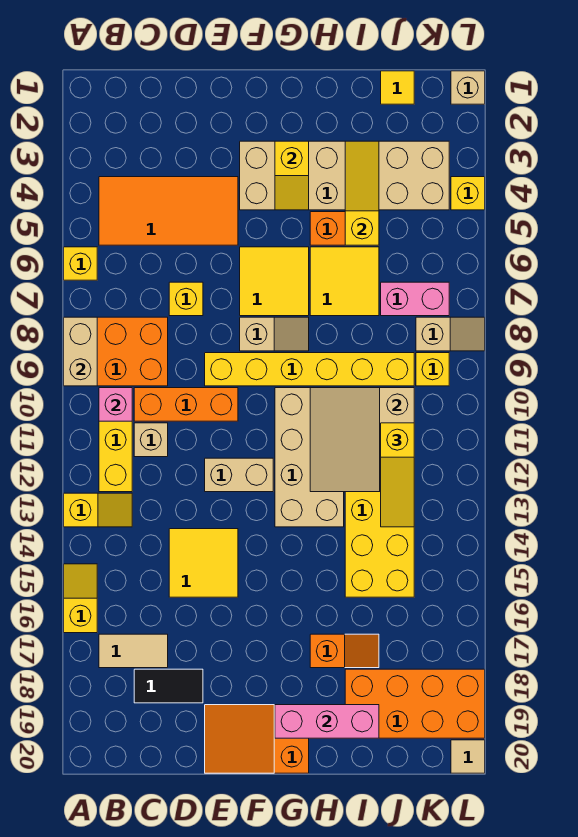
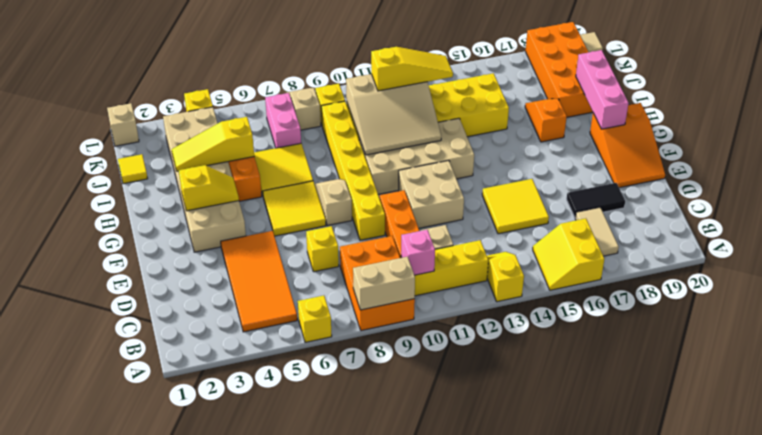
yellow 1x2 slope [64,564,97,633] -> yellow 2x2 slope [533,218,604,290]
black 1x2 tile [134,669,203,703] -> black 1x2 tile turned to [567,183,625,217]
tan 1x2 brick [205,458,273,492] -> tan 2x2 brick [398,161,464,228]

